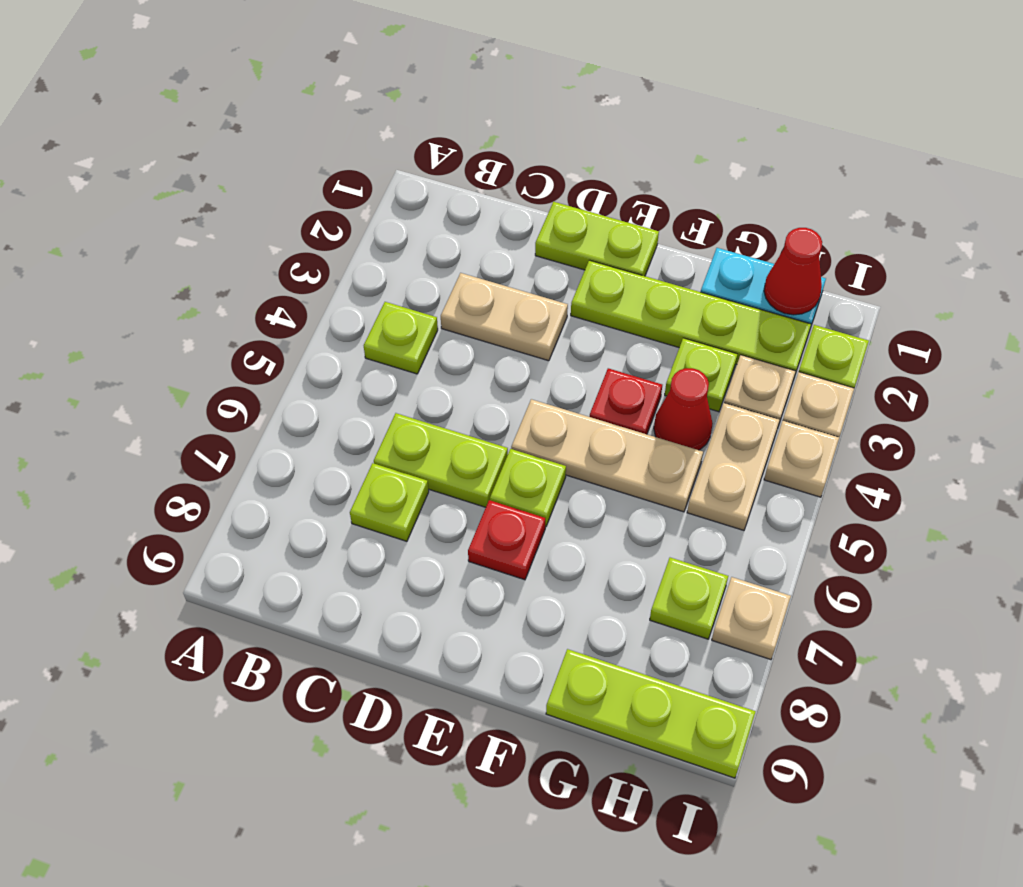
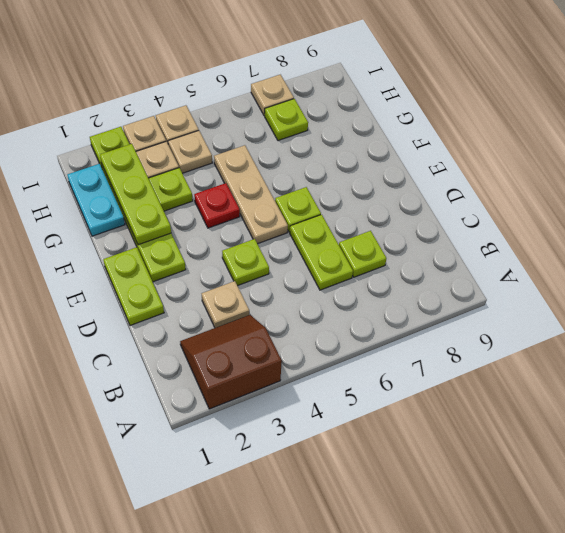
none -> brown 2x2 slope [180,315,282,409]
lime 1x1 plate [364,302,438,374] -> lime 1x1 plate moved to [222,239,269,286]
tan 1x2 plate [441,273,568,361] -> tan 1x1 plate [202,281,249,328]
red 1x1 plate [468,500,545,580] -> none
red 1x1 cone [654,368,713,450] -> none
lime 1x3 plate [546,649,756,778] -> lime 1x3 plate moved to [100,144,171,245]
red 1x1 cone [764,228,822,315] -> none
tan 1x2 plate [687,403,780,530] -> tan 1x1 plate [168,131,212,173]

